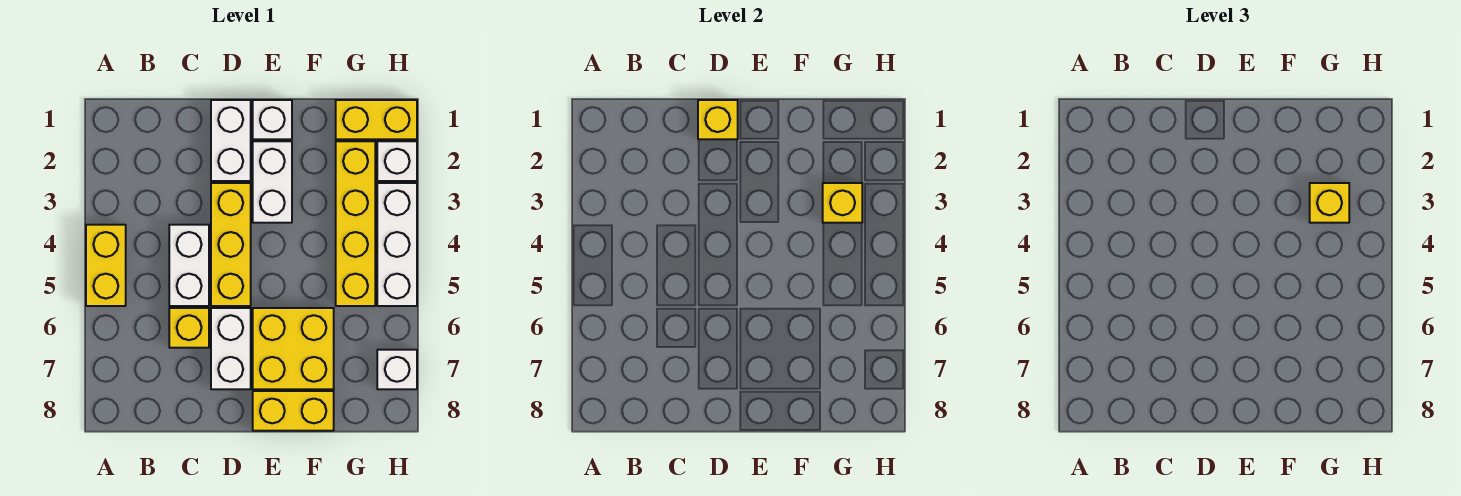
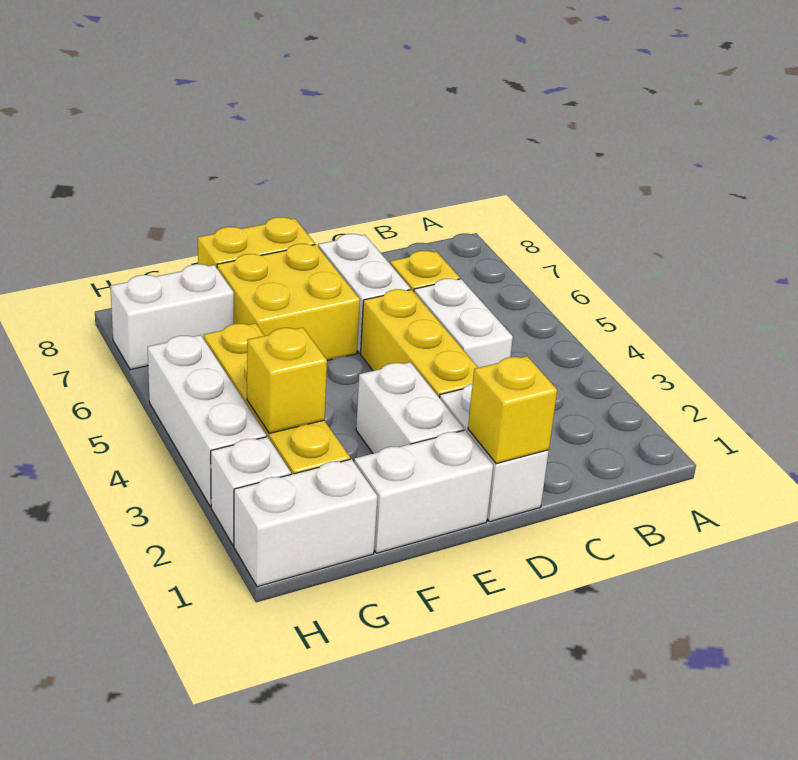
yellow 1x2 brick [86,225,126,306] -> none
white 1x1 brick [253,100,292,139] -> white 1x2 brick [354,430,493,553]
yellow 1x2 brick [336,100,417,139] -> white 1x2 brick [234,459,377,587]
yellow 1x1 brick [1310,183,1349,223] -> none
white 1x1 brick [377,350,417,389] -> white 1x2 brick [110,264,234,370]

